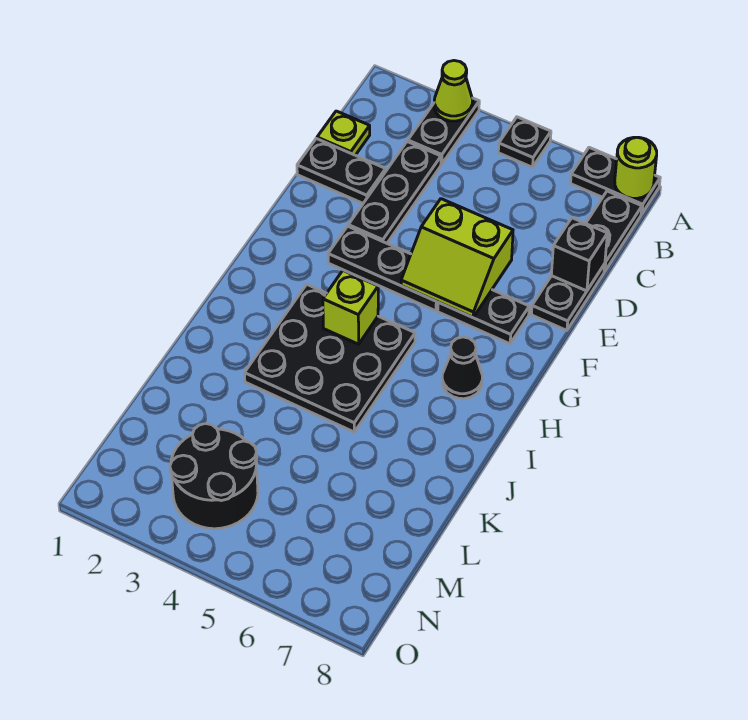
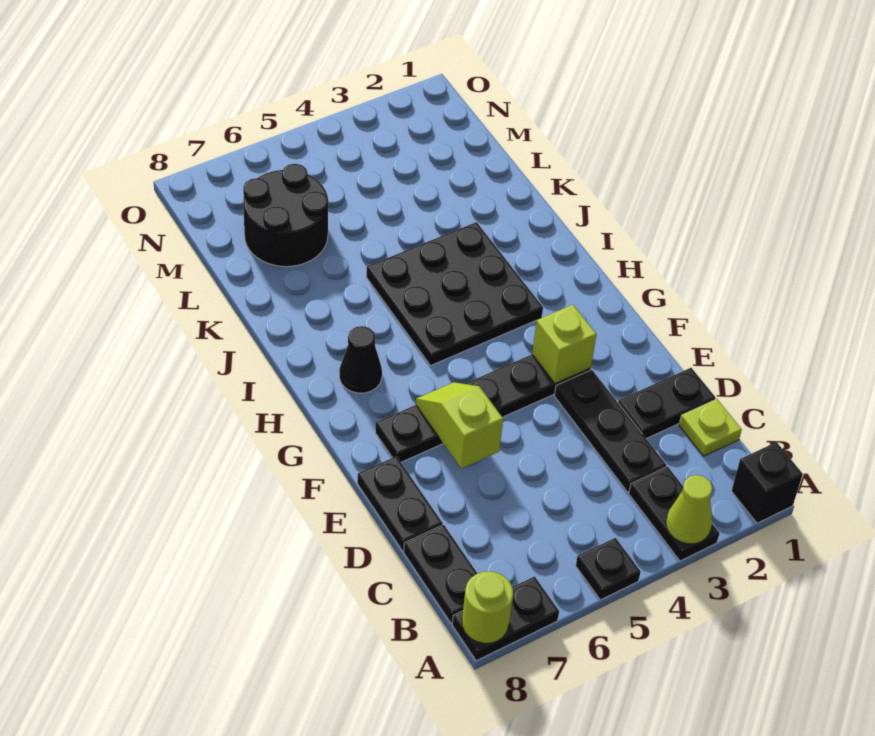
black 1x1 brick [551,218,607,291] -> black 1x1 brick moved to [731,442,803,523]
lime 2x2 slope [401,199,513,317] -> lime 1x2 slope [416,382,503,469]
lime 1x1 brick [323,271,378,344] -> lime 1x1 brick moved to [532,305,597,384]
black 2x2 round brick [170,424,258,529] -> black 2x2 round brick moved to [243,164,328,267]

